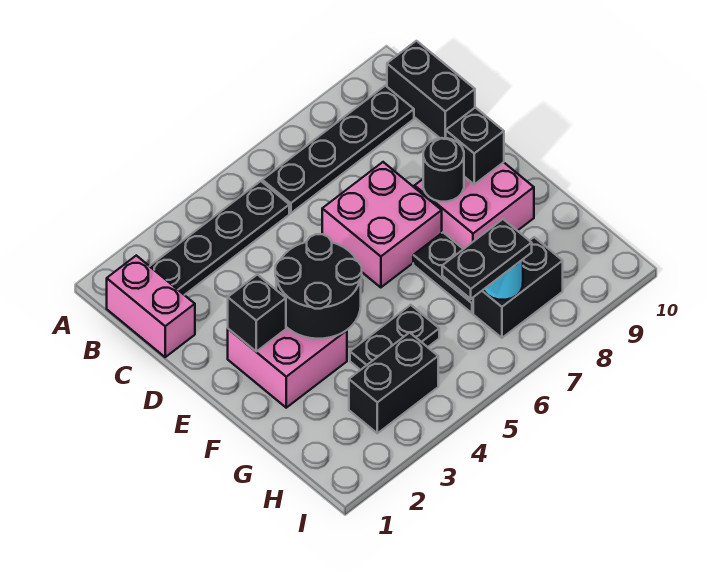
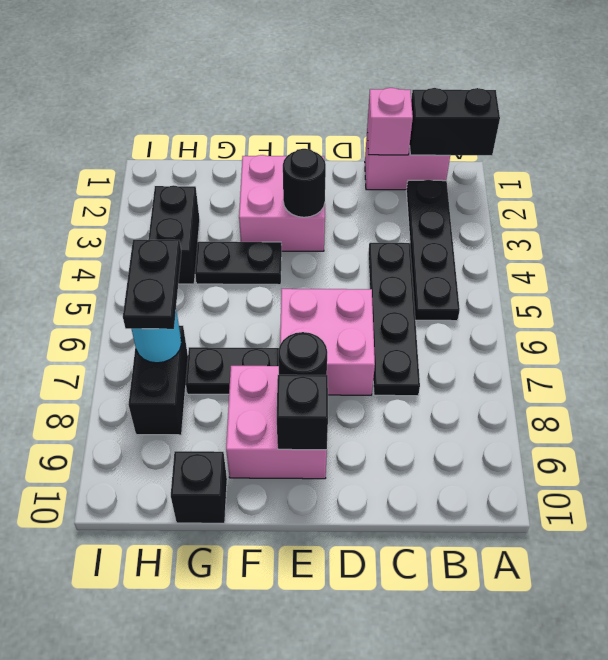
black 1x4 plate [262,86,414,213] -> black 1x4 plate moved to [368,243,420,396]
black 1x2 brick [387,41,475,138] -> black 1x2 brick moved to [410,88,500,155]
none -> pink 1x1 brick [367,88,413,155]
black 1x1 brick [228,275,286,351] -> black 1x1 brick moved to [171,451,227,523]
black 2x2 round brick [275,234,362,339] -> black 1x1 round brick [283,149,326,217]
black 1x2 plate [350,305,439,370] -> black 1x2 plate turned to [195,242,282,285]

